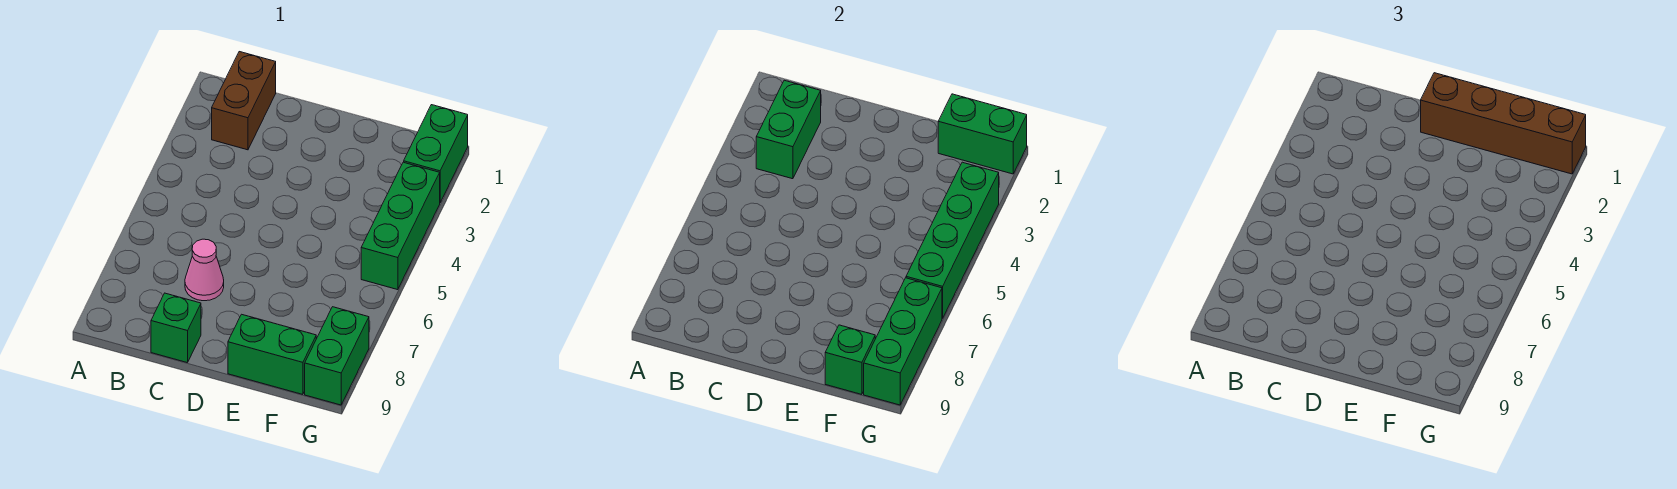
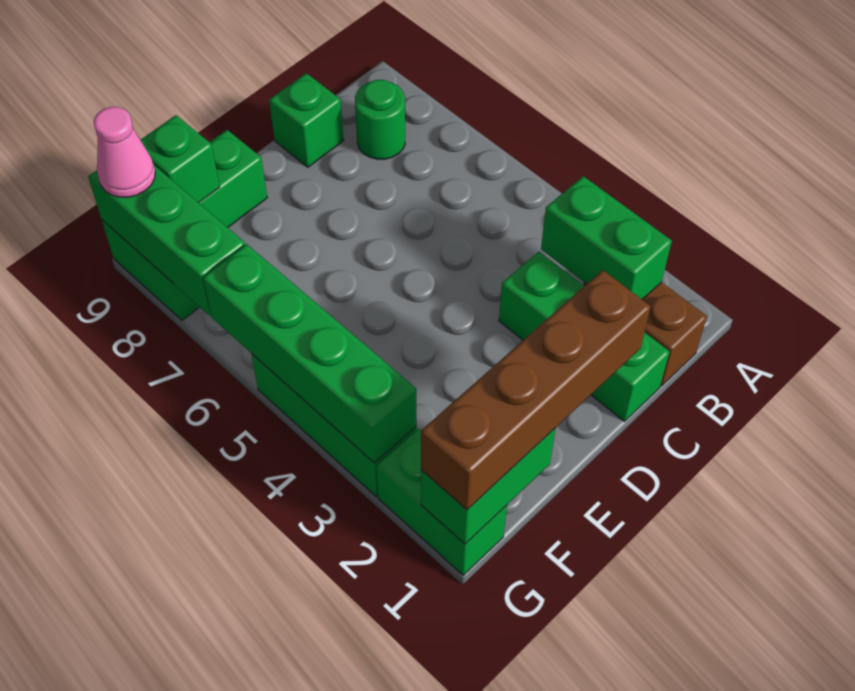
none -> green 1x1 round brick [355,80,405,159]
none -> green 1x3 brick [499,252,670,421]
pink 1x1 cone [185,239,224,301] -> pink 1x1 cone moved to [94,107,155,197]

